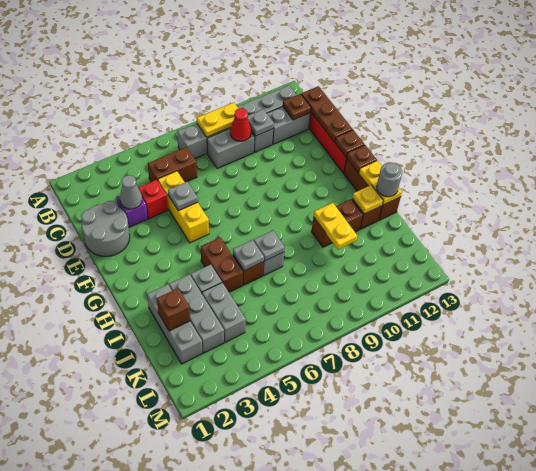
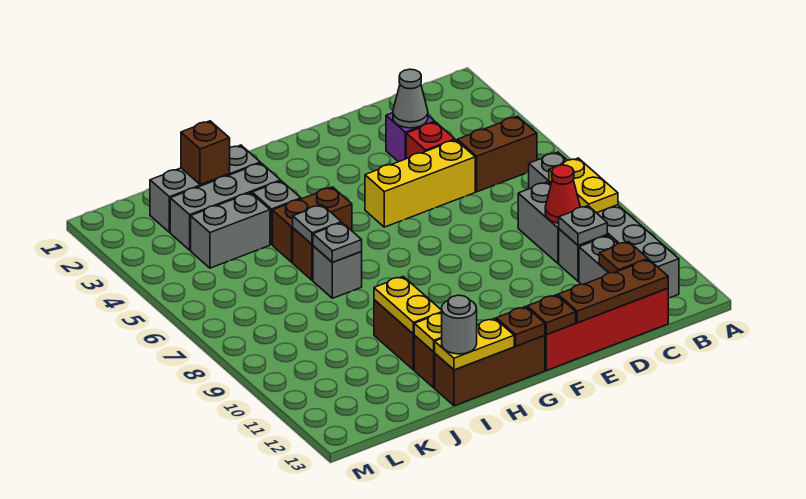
brown 1x2 brick [148,147,197,182] -> brown 1x2 brick turned to [457,116,537,192]
grey 2x2 round brick [81,201,130,256] -> none
grey 1x1 plate [168,182,198,211] -> none
yellow 1x2 plate [314,203,357,249] -> yellow 1x2 plate turned to [374,277,442,334]

